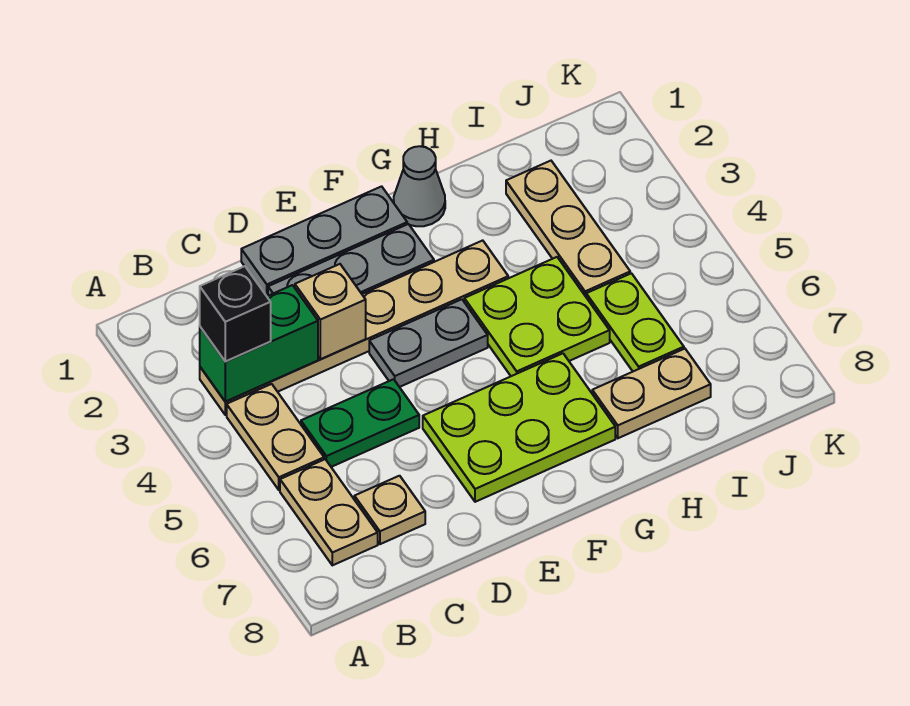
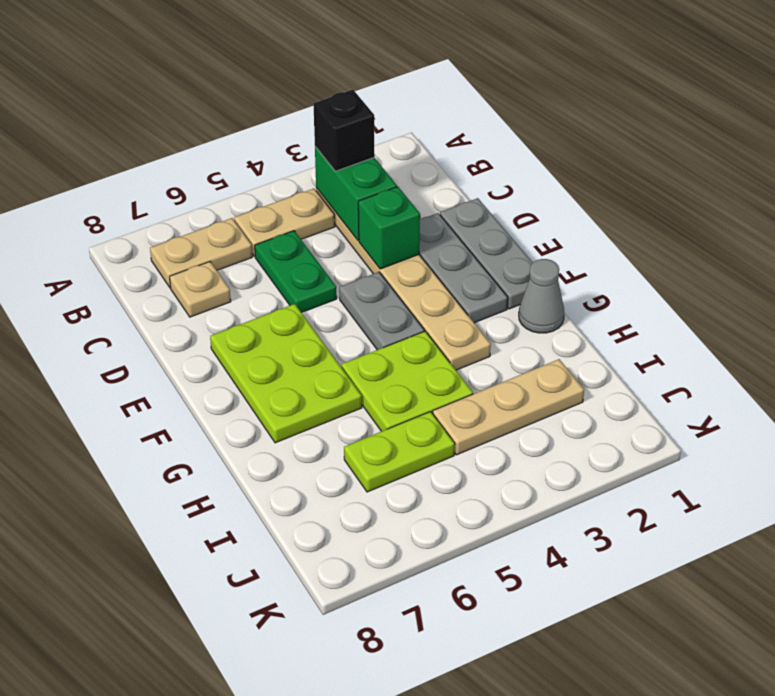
tan 1x1 brick [295,264,366,359] -> green 1x1 brick [358,187,420,269]
tan 1x2 plate [592,349,711,438] -> none

